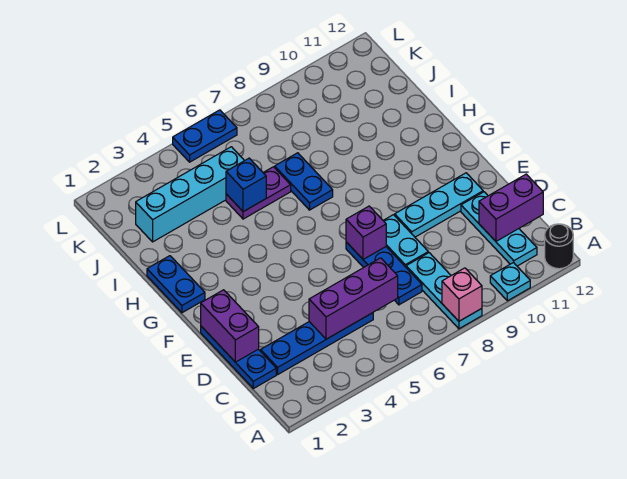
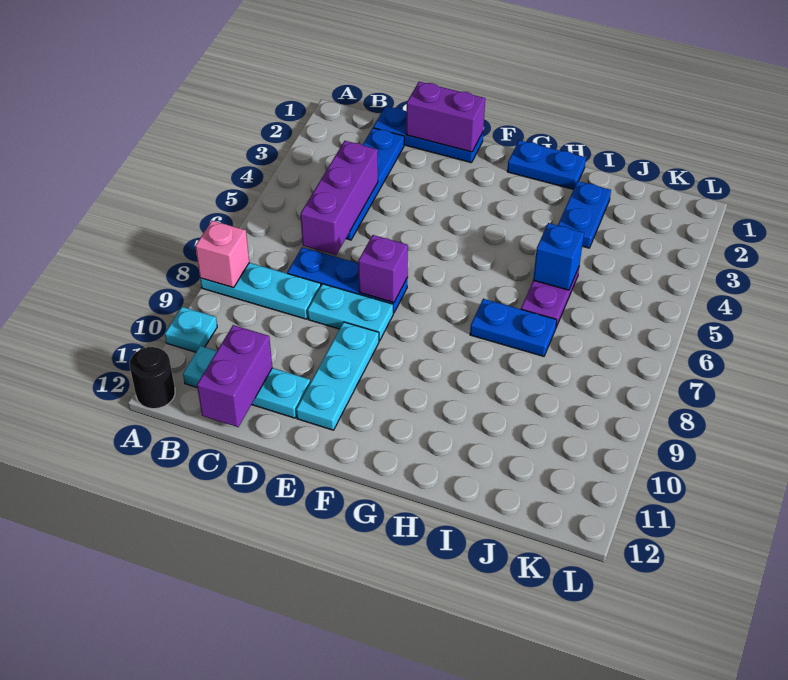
cyan 1x4 brick [136,147,244,242] -> none
blue 1x2 plate [173,110,237,162] -> blue 1x2 plate moved to [558,181,611,248]

